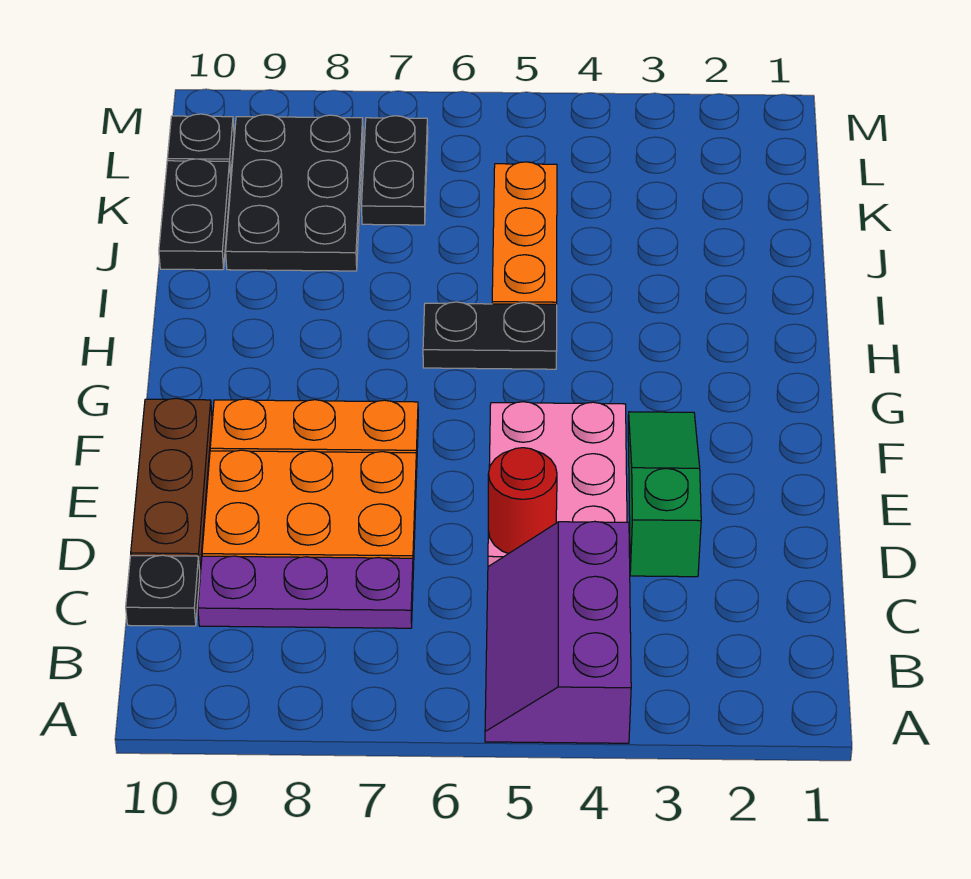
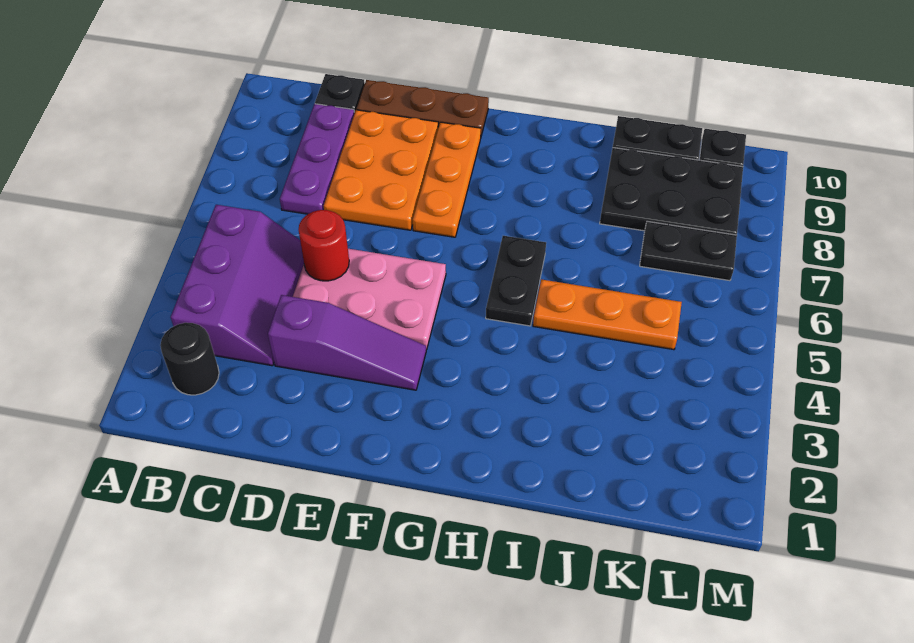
purple 2x3 slope [485,521,631,743] -> purple 2x3 slope turned to [171,205,304,366]
none -> black 1x1 round brick [160,323,219,395]
green 1x3 slope [628,412,701,577] -> purple 1x3 slope [268,295,427,390]

